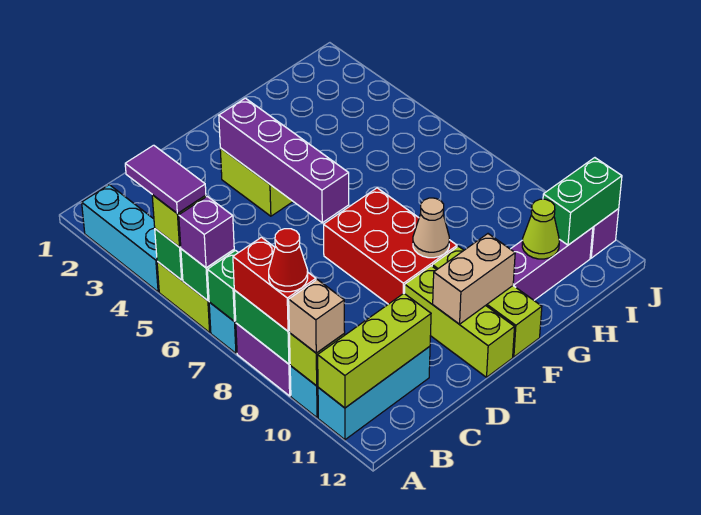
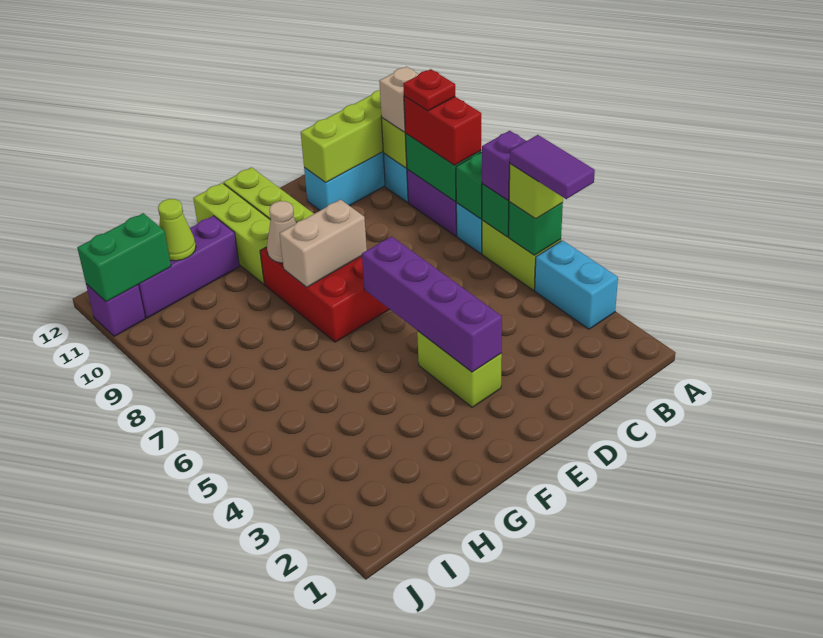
cyan 1x3 brick [82,185,159,292] -> cyan 1x2 brick [535,240,618,329]
red 1x1 cone [269,229,308,292] -> red 1x1 plate [403,69,455,111]
tan 1x2 brick [433,234,515,324] -> tan 1x2 brick moved to [280,200,367,287]

